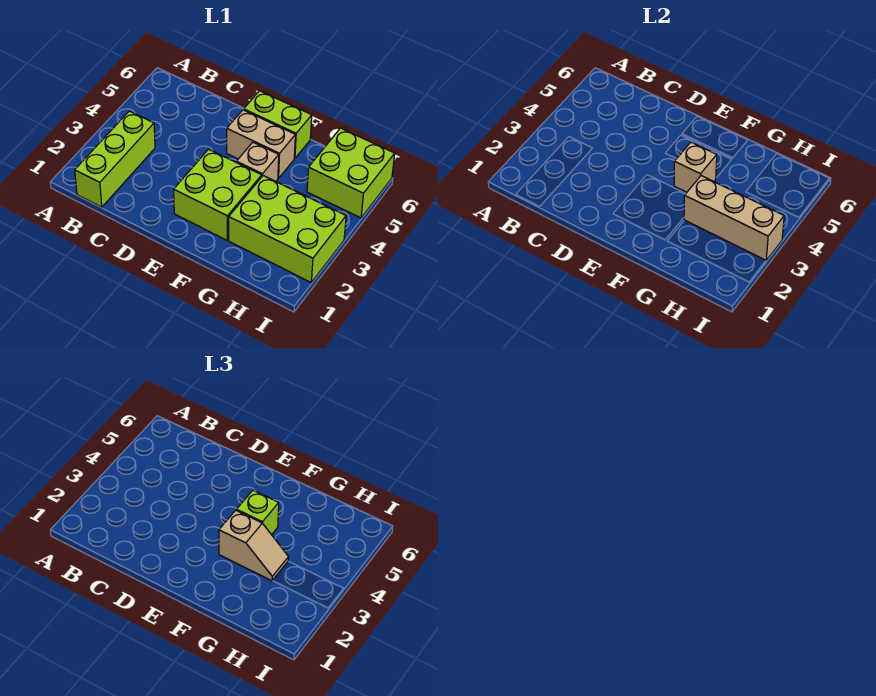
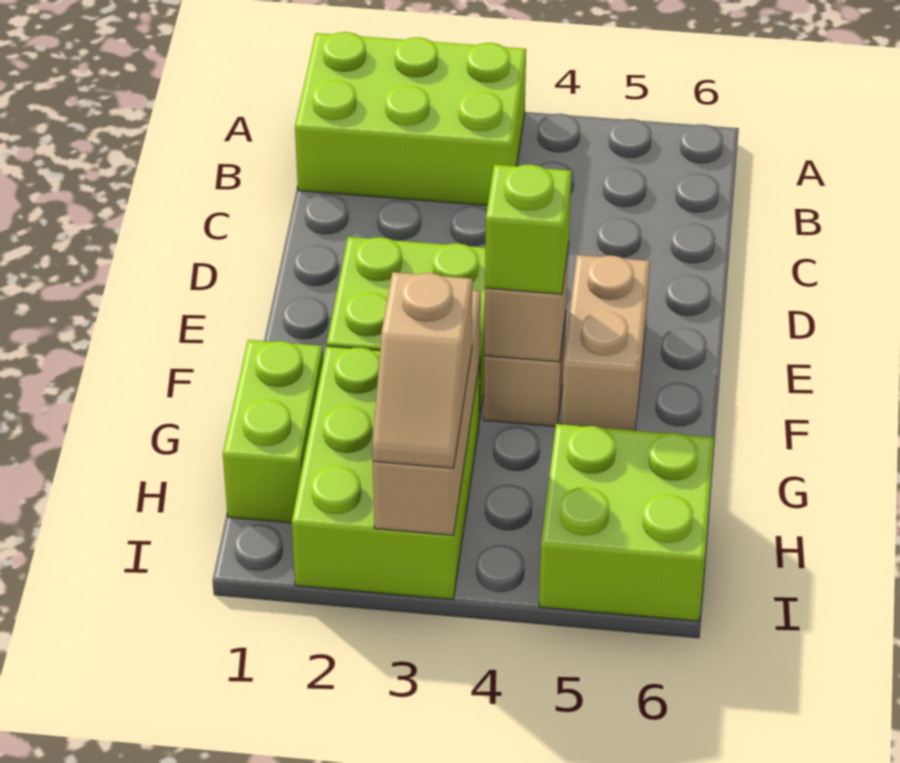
lime 1x3 brick [75,111,155,207] -> lime 2x3 brick [295,32,526,205]
lime 1x2 brick [244,91,312,158] -> lime 1x2 brick moved to [223,340,323,523]
tan 1x2 slope [219,510,289,581] -> tan 1x2 slope moved to [372,272,472,468]

